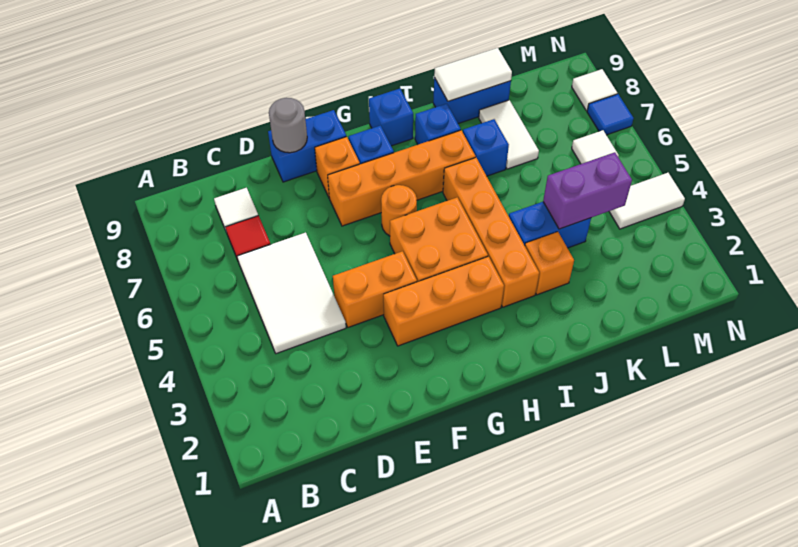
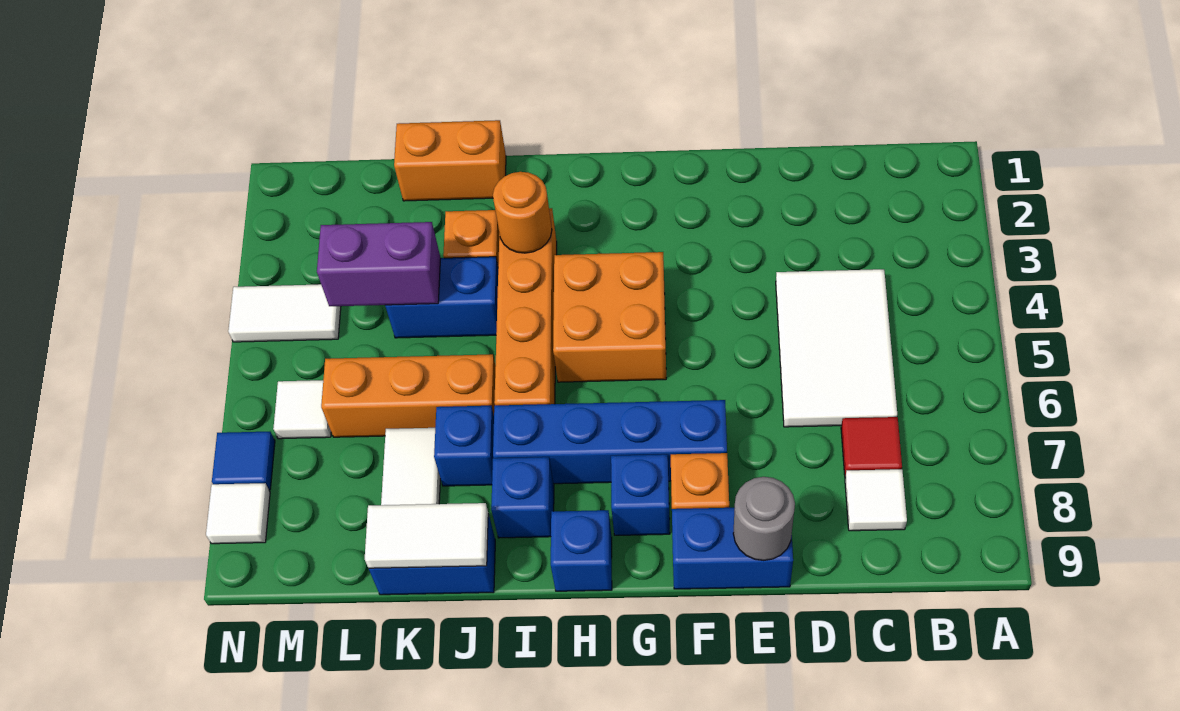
orange 1x2 brick [333,251,417,327] -> orange 1x2 brick moved to [394,120,506,201]
orange 1x3 brick [383,257,504,346] -> orange 1x3 brick moved to [321,354,496,437]
orange 1x4 brick [328,130,476,226] -> blue 1x4 brick [493,400,727,484]
orange 1x1 round brick [381,185,417,236] -> orange 1x1 round brick moved to [493,172,552,253]

